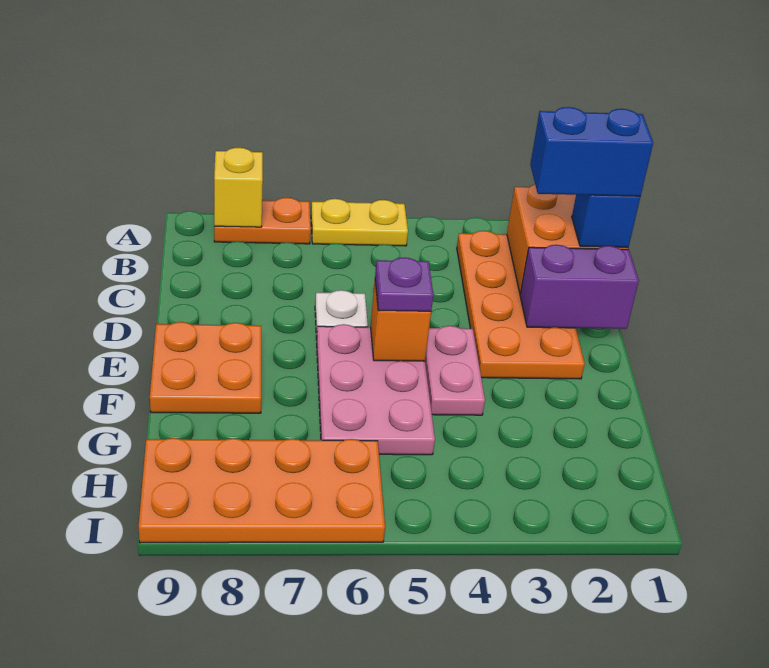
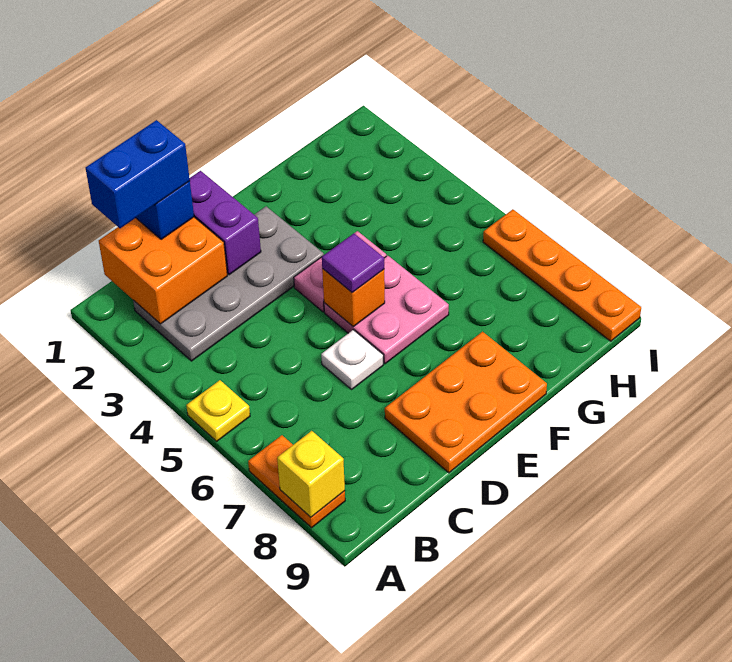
yellow 1x2 plate [311,199,408,246] -> yellow 1x1 plate [186,380,250,441]
orange 2x4 plate [457,231,585,379] -> grey 2x4 plate [133,206,324,361]
blue 1x2 brick [530,107,653,196] -> blue 1x2 brick turned to [86,120,190,228]
pink 2x3 plate [317,324,435,455] -> pink 2x2 plate [324,256,449,364]
purple 1x1 plate [375,258,433,311] -> purple 1x1 tile [322,233,384,293]
orange 2x2 plate [150,322,261,413] -> orange 2x3 plate [385,332,547,473]
orange 2x4 plate [139,438,385,543] -> orange 1x4 plate [483,209,641,341]

